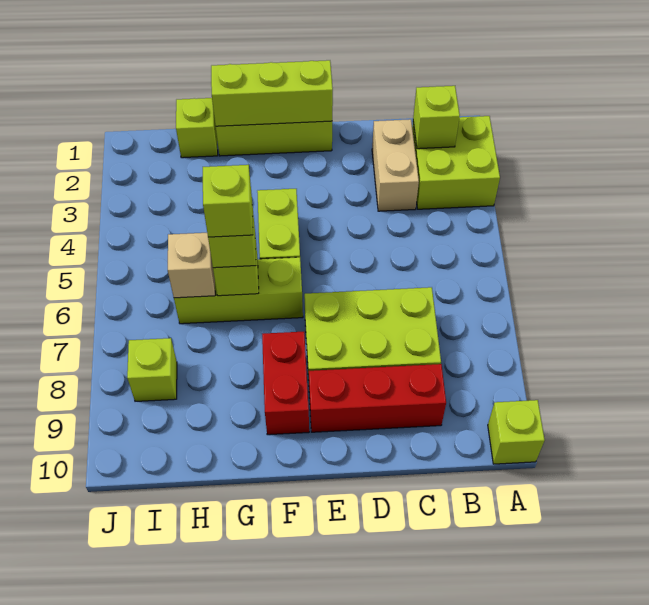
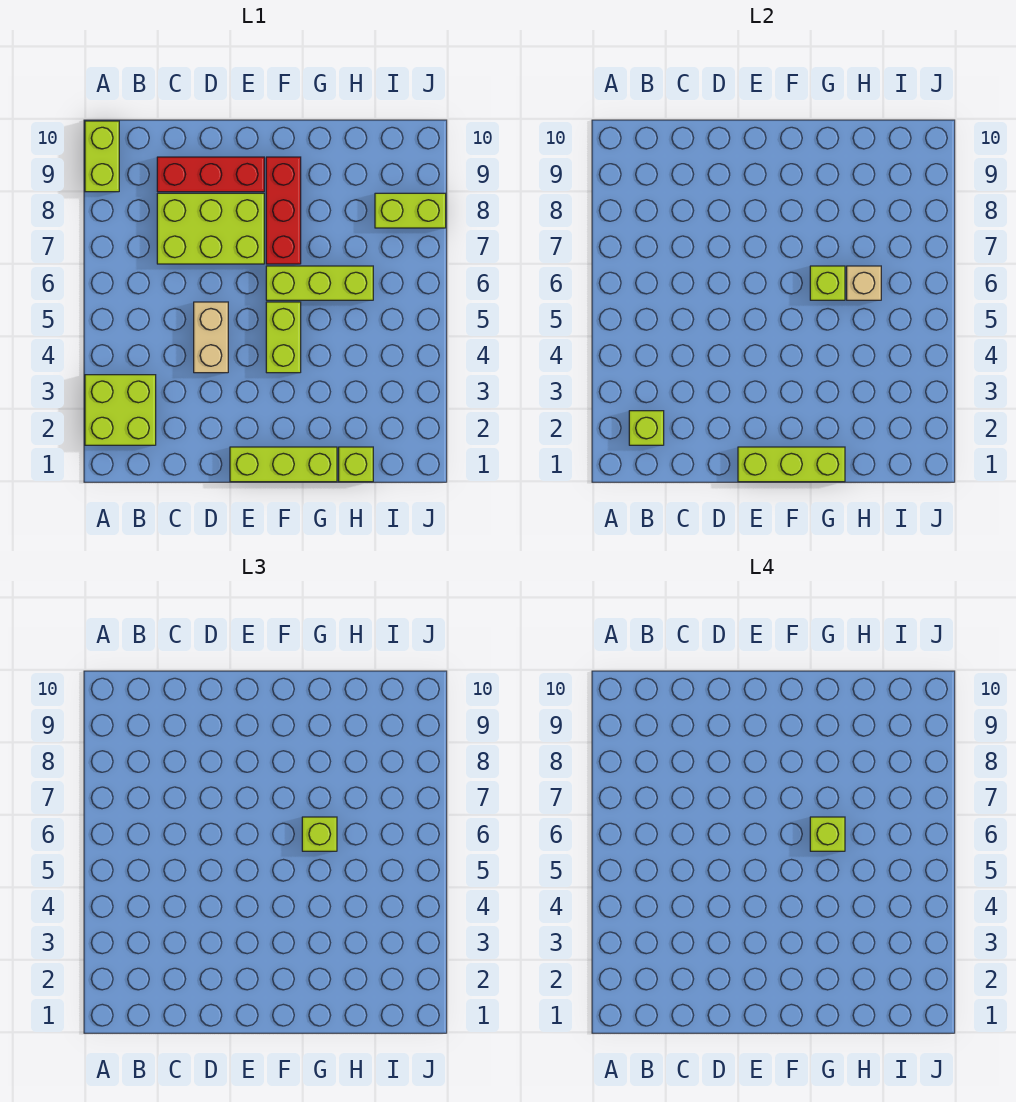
lime 1x1 brick [488,400,545,464] -> lime 1x2 brick [85,121,119,192]
tan 1x2 brick [372,119,419,211] -> tan 1x2 brick moved to [194,302,228,373]
red 1x2 brick [262,332,309,435] -> red 1x3 brick [266,157,301,264]
lime 1x1 brick [127,338,177,401] -> lime 1x2 brick [375,193,446,228]

